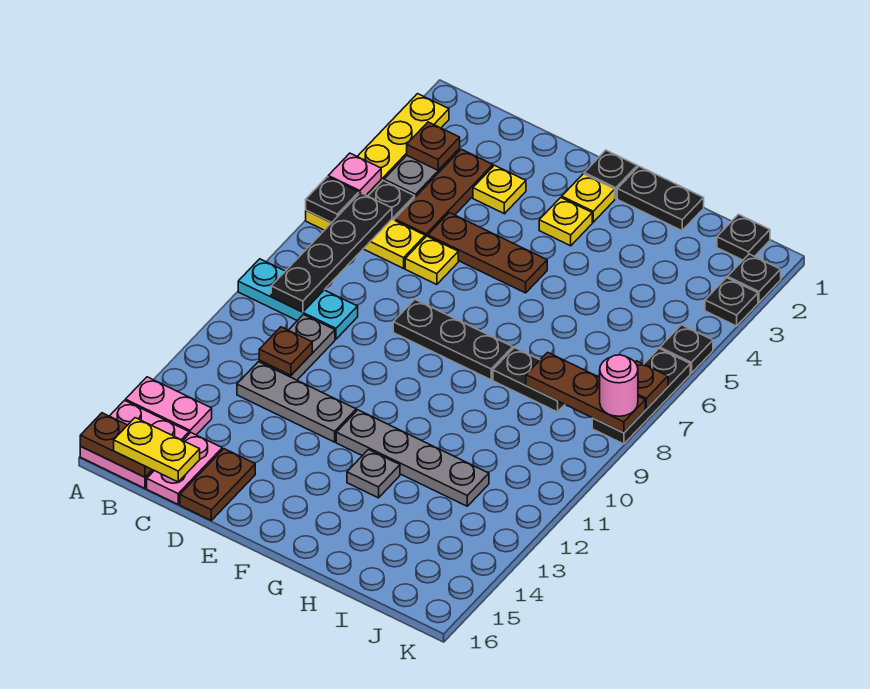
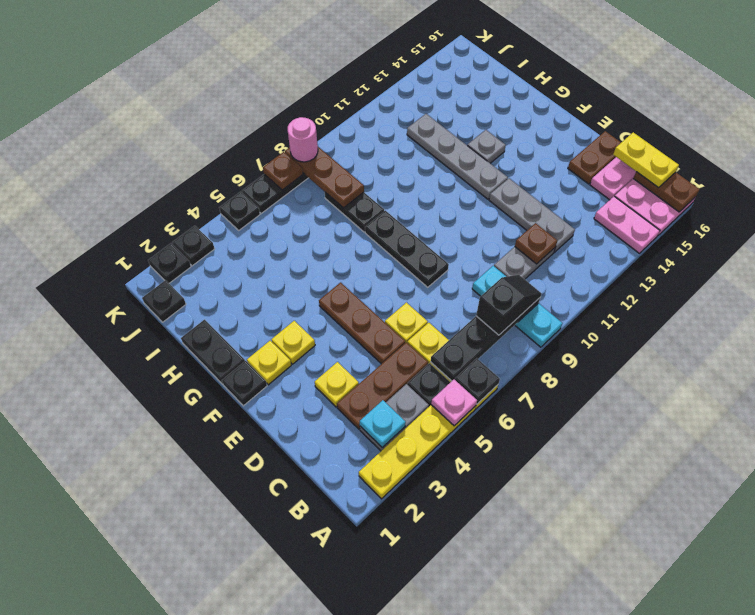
brown 1x1 plate [407,122,460,170] -> cyan 1x1 plate [360,400,406,448]
none -> black 1x2 slope [476,275,541,335]

